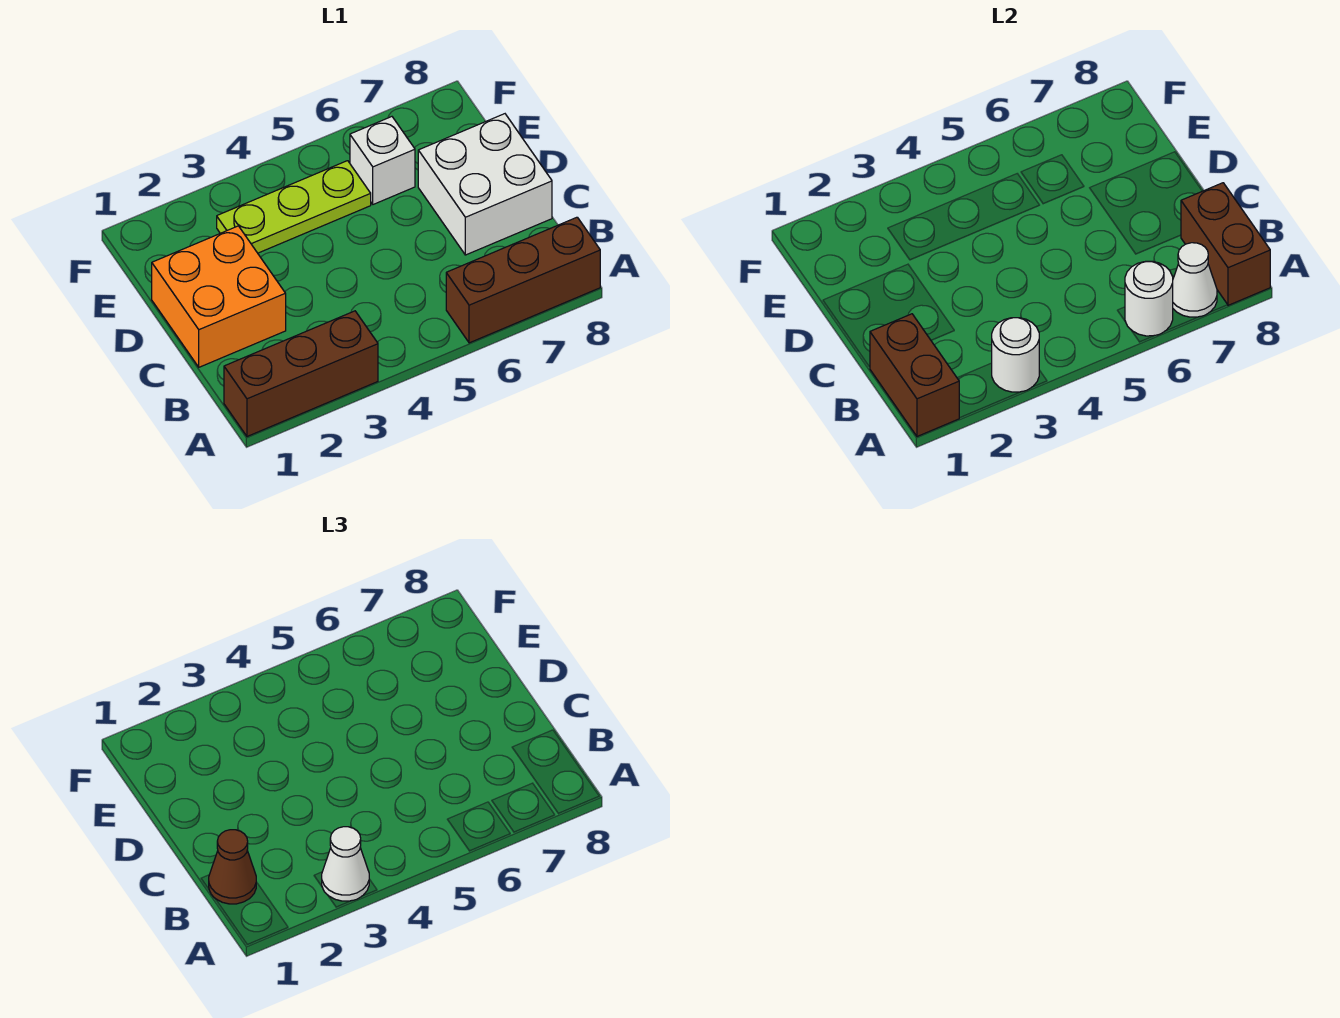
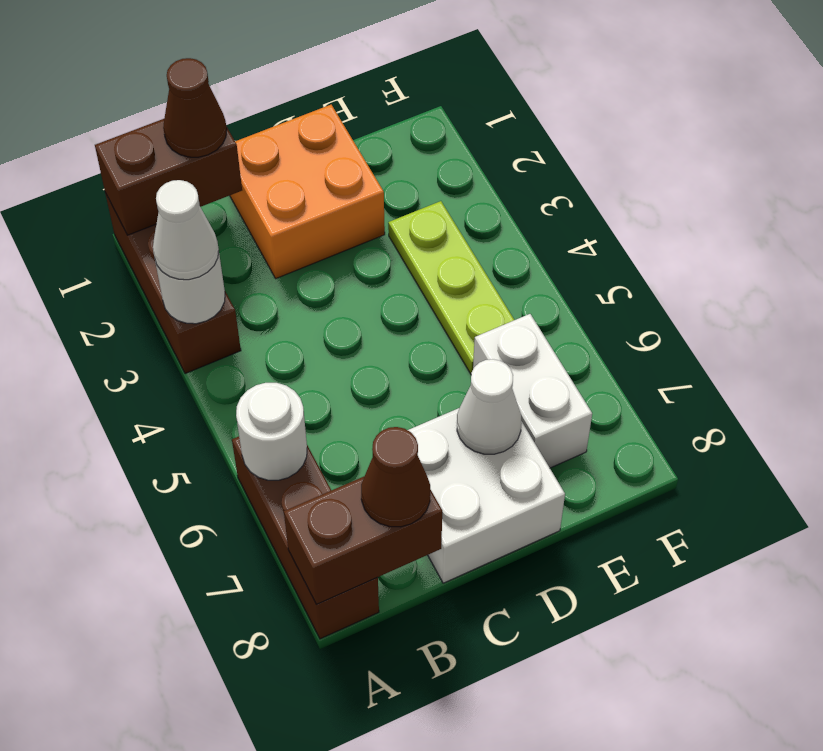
white 1x1 cone [1173,243,1217,317] -> white 1x1 cone moved to [457,359,522,454]
none -> brown 1x1 cone [361,427,430,527]
white 1x1 brick [350,117,415,204] -> white 1x2 brick [473,314,592,468]

